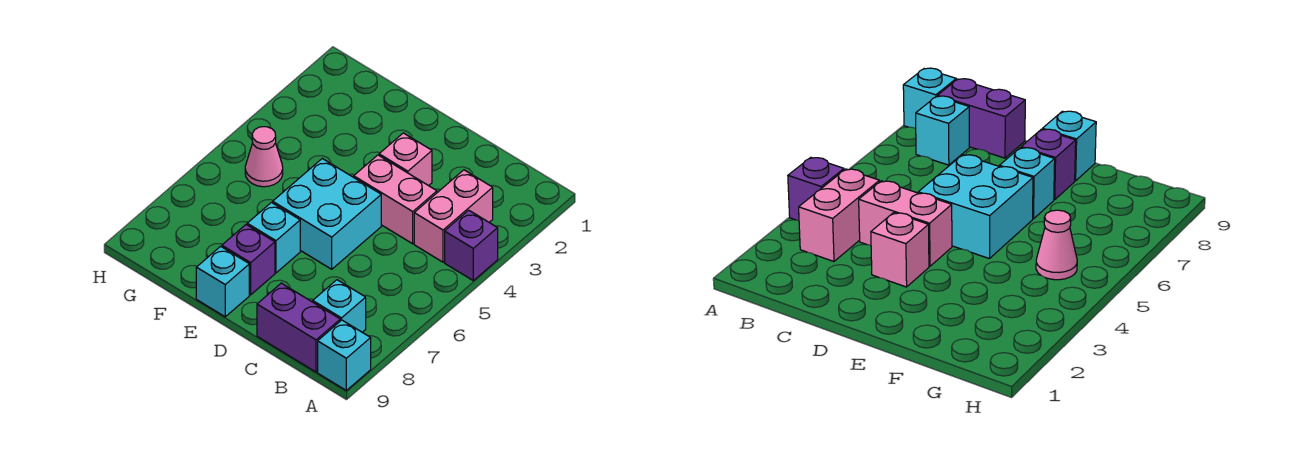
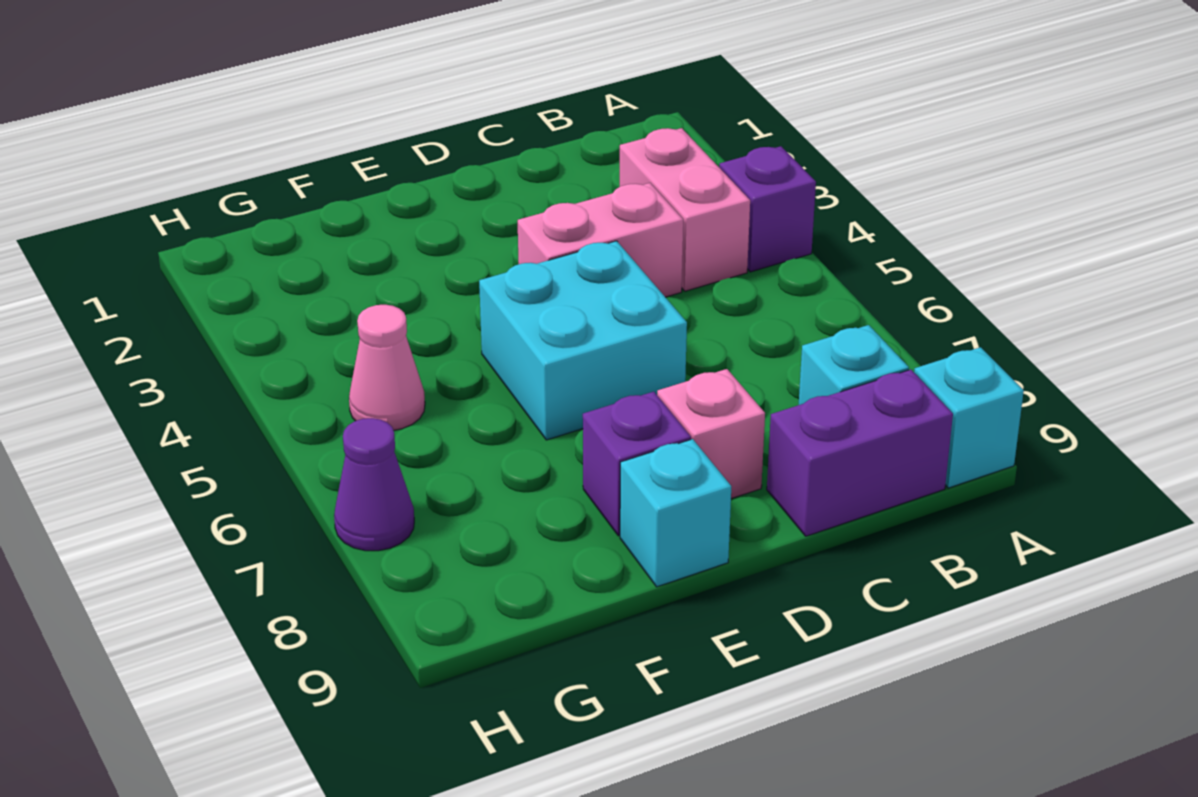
pink 1x1 brick [379,133,432,186] -> pink 1x1 brick moved to [657,369,765,499]
cyan 1x1 brick [247,203,300,273] -> none
none -> purple 1x1 cone [334,418,414,551]

